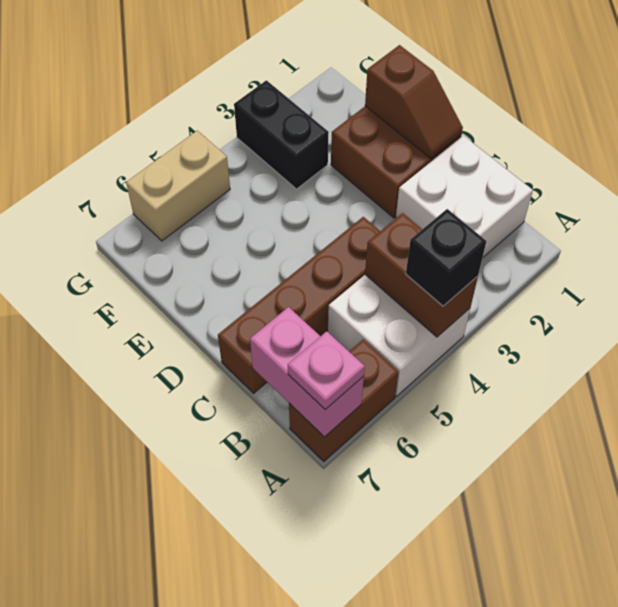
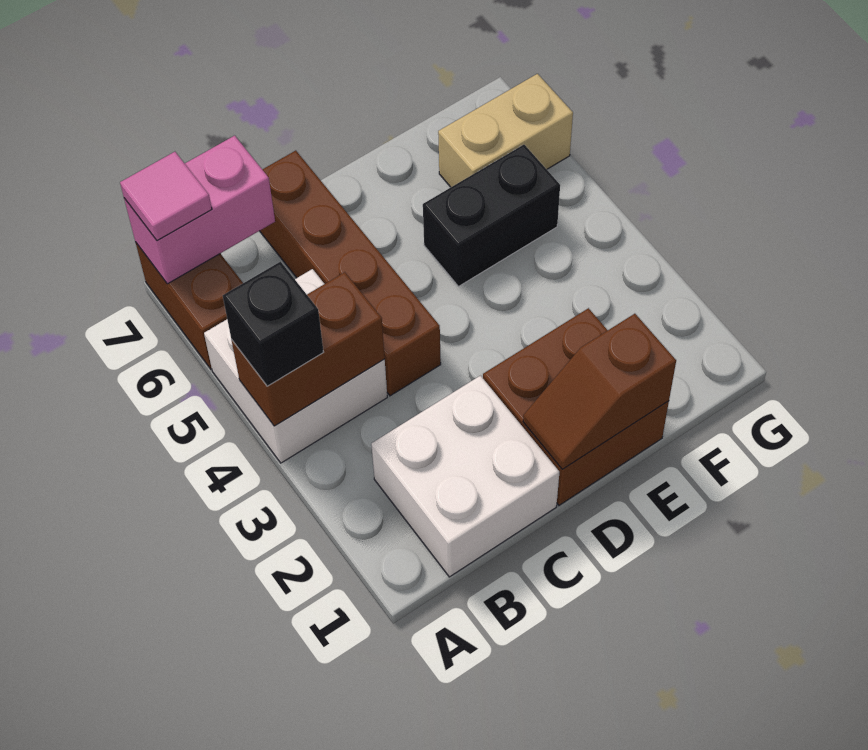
pink 1x1 plate [288,331,365,409] -> pink 1x1 tile [120,152,212,241]
black 1x2 brick [234,80,329,189] -> black 1x2 brick moved to [423,145,560,287]
tan 1x2 brick [126,131,230,241] -> tan 1x2 brick turned to [438,74,573,187]

